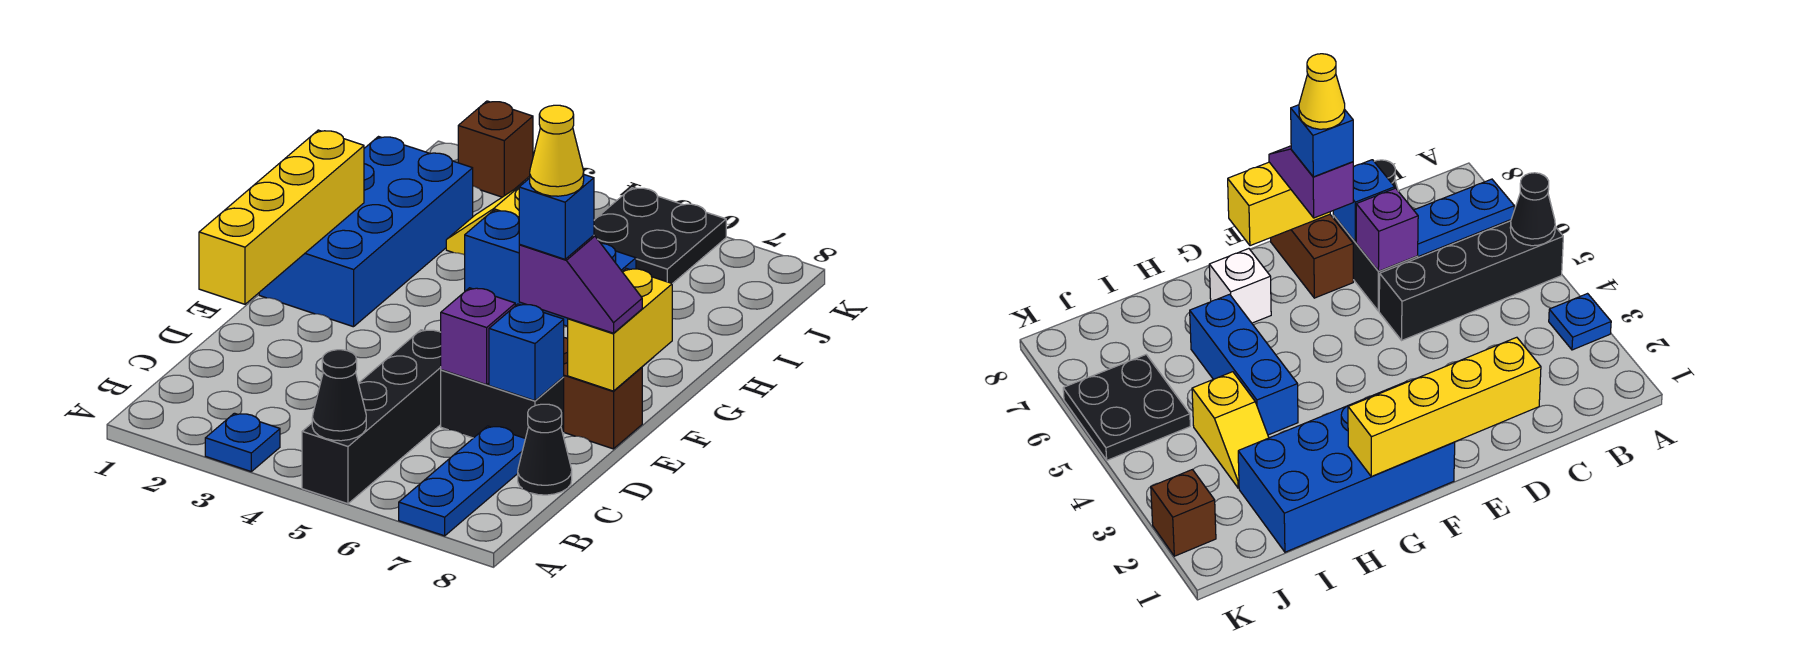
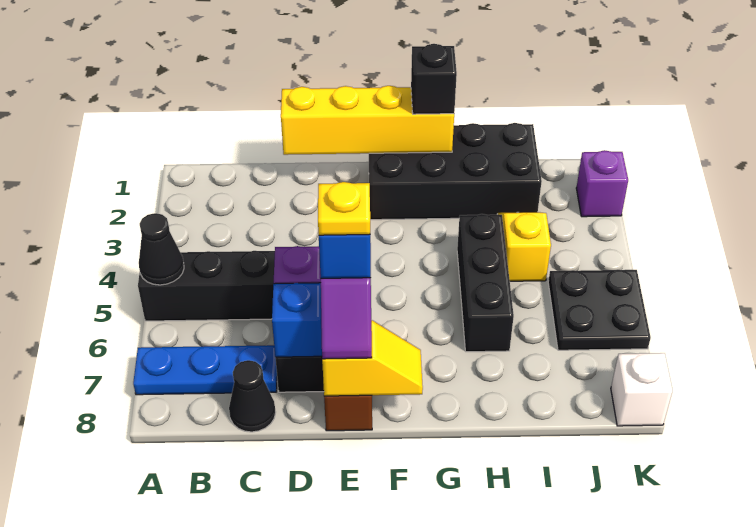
blue 1x1 plate [205,413,280,471] -> none
yellow 1x1 cone [530,105,584,196] -> yellow 1x1 plate [318,182,370,235]
yellow 1x2 brick [567,268,672,391] -> yellow 1x2 slope [322,320,423,396]
blue 2x4 brick [259,137,473,327] -> black 2x4 brick [369,123,542,220]
none -> black 1x1 brick [411,44,457,114]
white 1x1 brick [1209,249,1271,323] -> white 1x1 brick moved to [611,353,673,426]
blue 1x3 brick [465,210,636,326] -> black 1x3 brick [457,214,514,352]
brown 1x1 brick [458,101,533,197] -> purple 1x1 brick [576,150,628,217]

